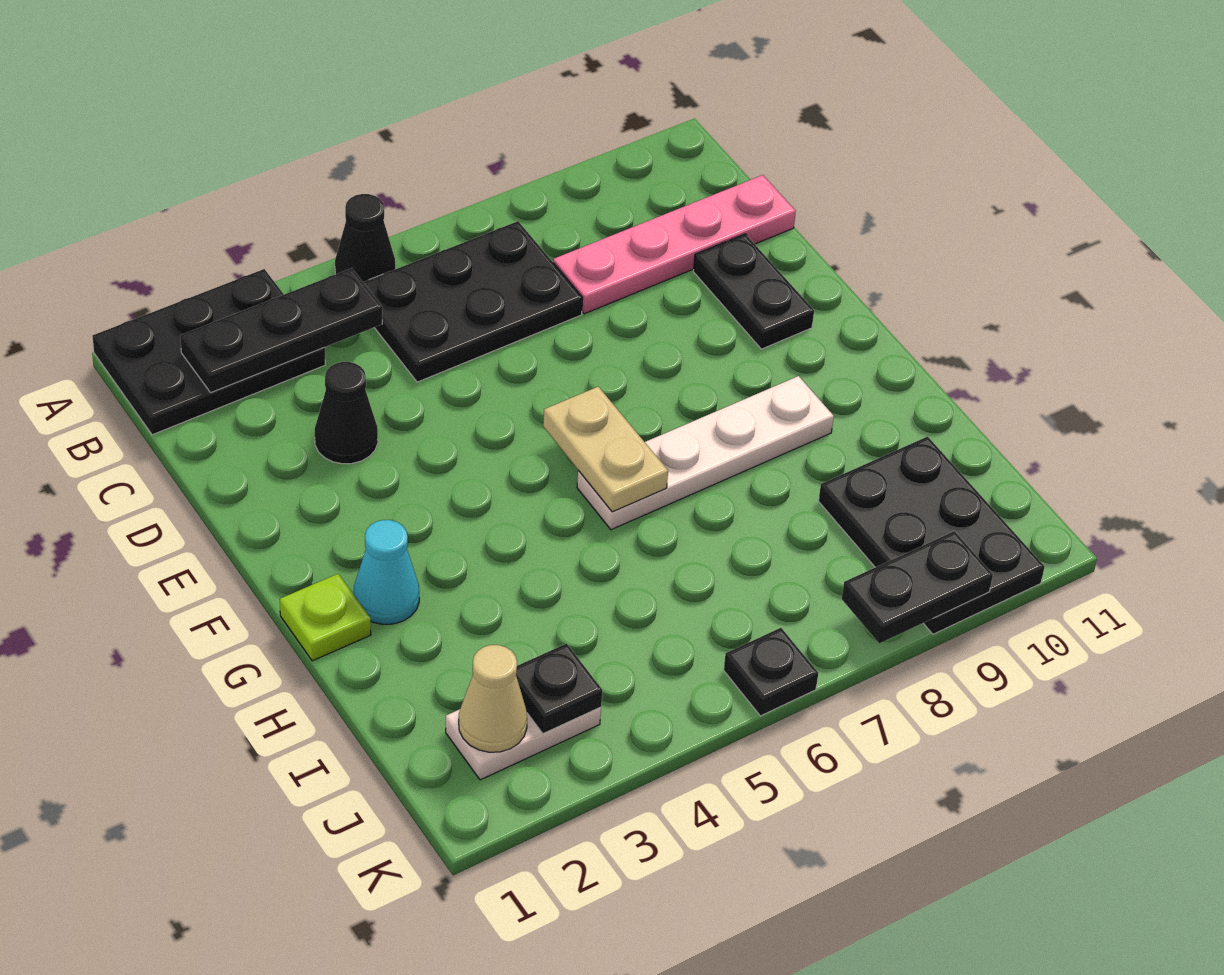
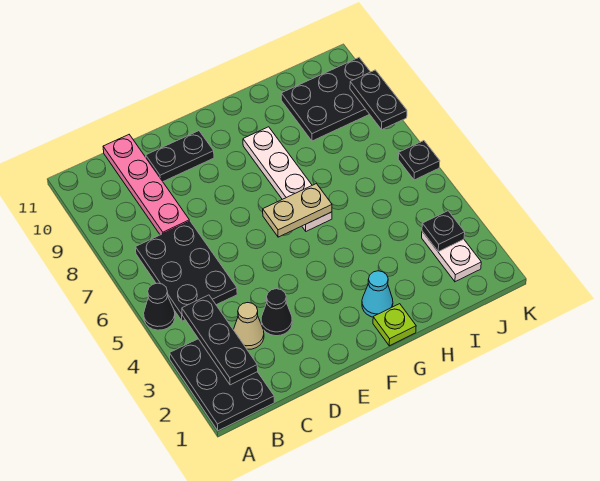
tan 1x1 cone [459,645,527,752] -> tan 1x1 cone moved to [234,303,264,349]

